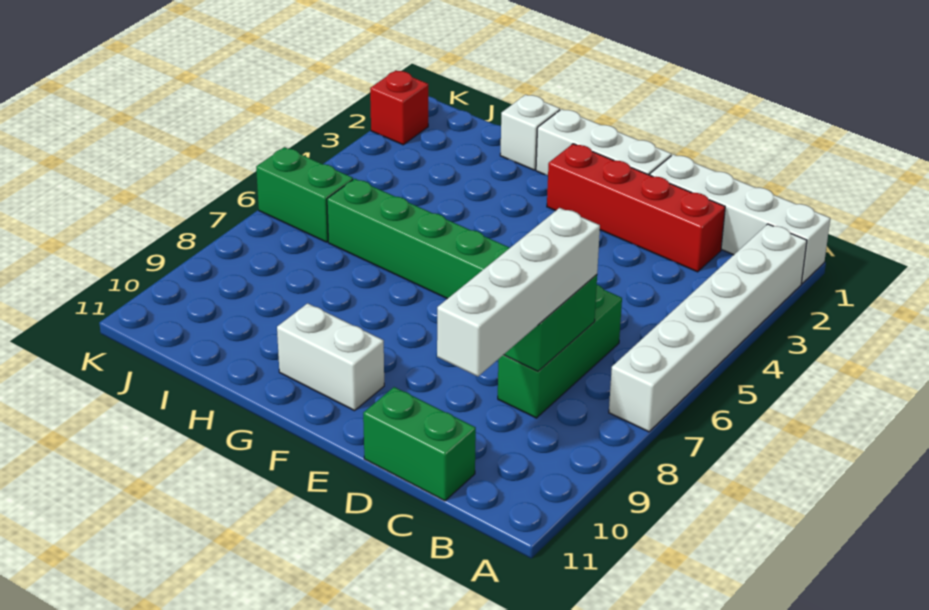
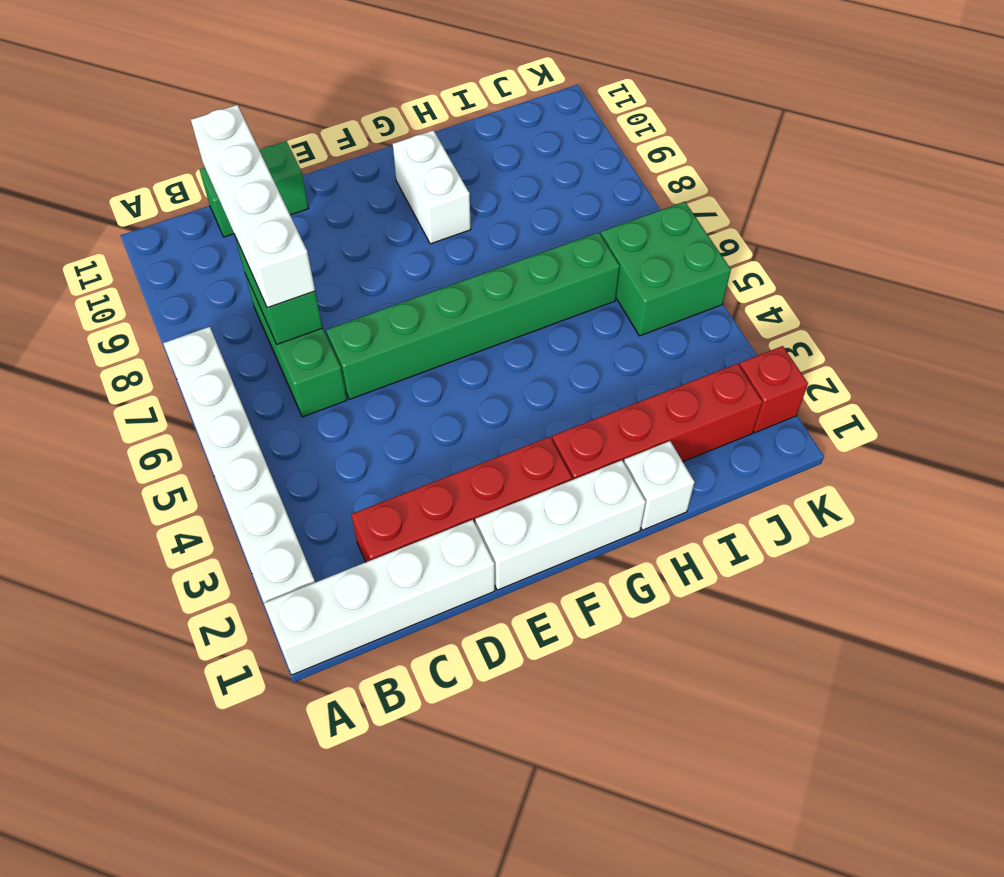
white 1x2 brick [277,303,384,411] -> white 1x2 brick turned to [393,130,471,244]
none -> red 1x4 brick [552,364,762,480]
green 1x2 brick [256,147,353,242] -> green 2x2 brick [601,202,731,336]

